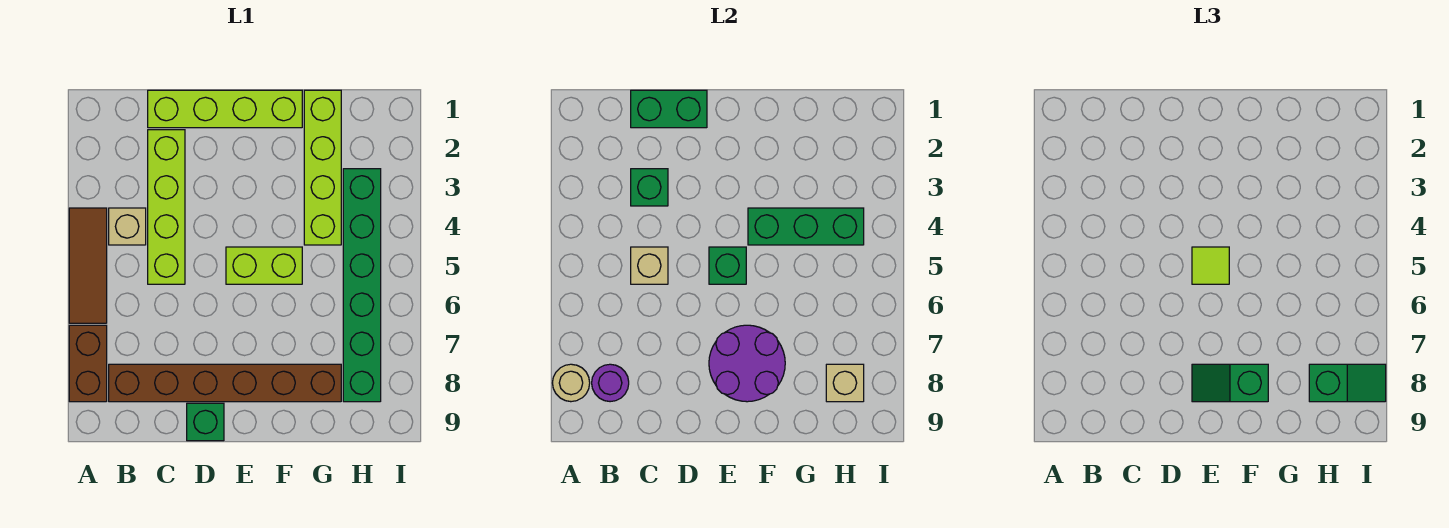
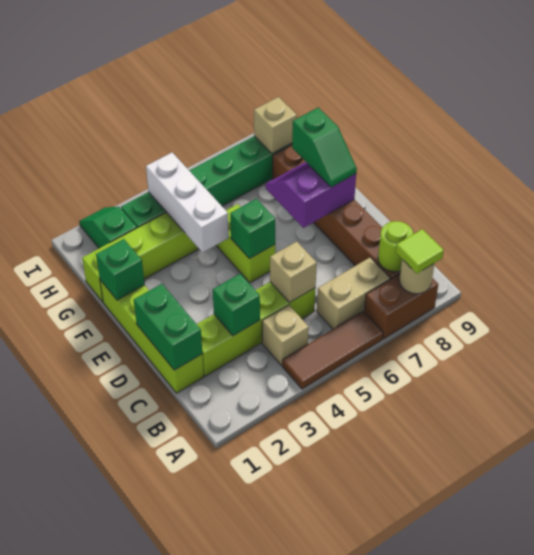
none -> tan 1x2 brick [317,257,390,329]
purple 1x1 round brick [592,364,629,402] -> lime 1x1 round brick [378,221,413,272]
green 1x1 brick [187,403,224,441] -> green 1x1 brick moved to [96,239,145,300]
lime 1x1 tile [1192,247,1229,284] -> lime 1x1 tile moved to [396,229,444,274]
purple 2x2 round brick [709,325,785,402] -> purple 2x2 slope [266,162,356,228]
green 1x3 brick [748,208,864,245] -> white 1x3 brick [146,153,229,252]
green 1x2 slope [1309,364,1386,402] -> green 1x2 slope moved to [79,207,137,248]

